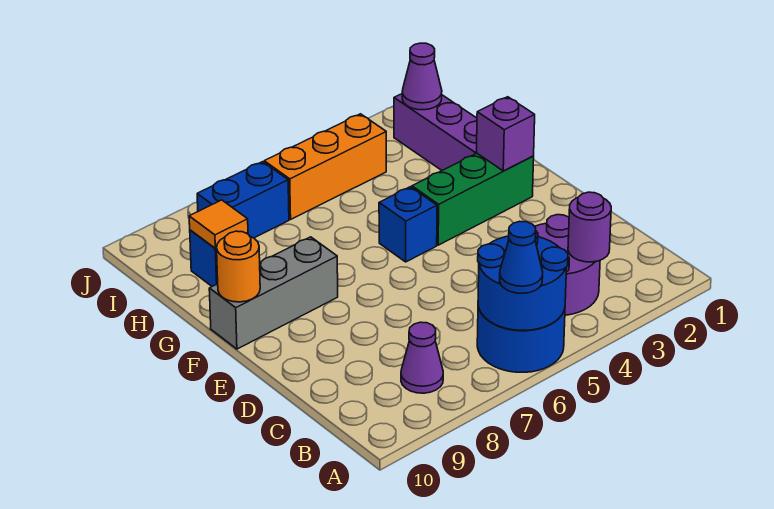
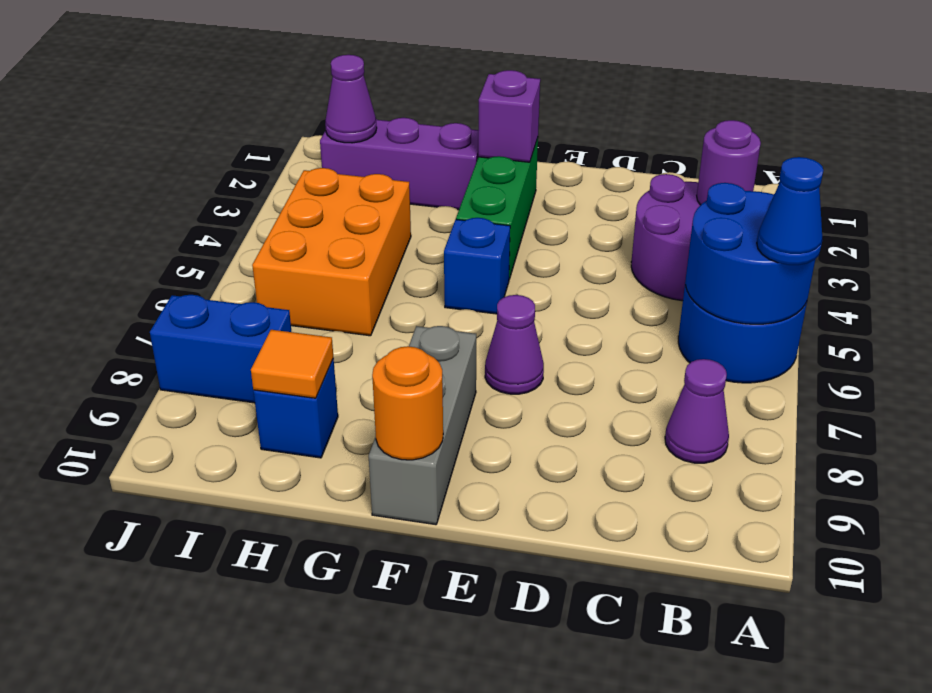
none -> purple 1x1 cone [485,295,544,394]
orange 1x3 brick [264,114,386,219] -> orange 2x3 brick [252,168,411,336]
blue 1x2 brick [197,162,289,238] -> blue 1x2 brick turned to [150,295,291,403]

